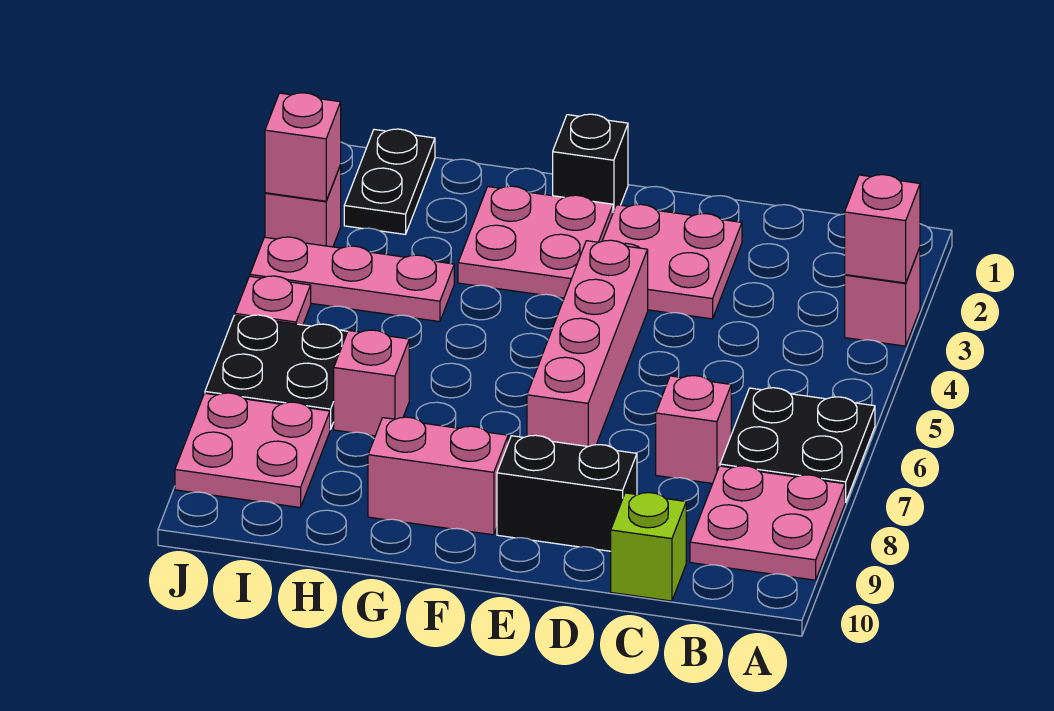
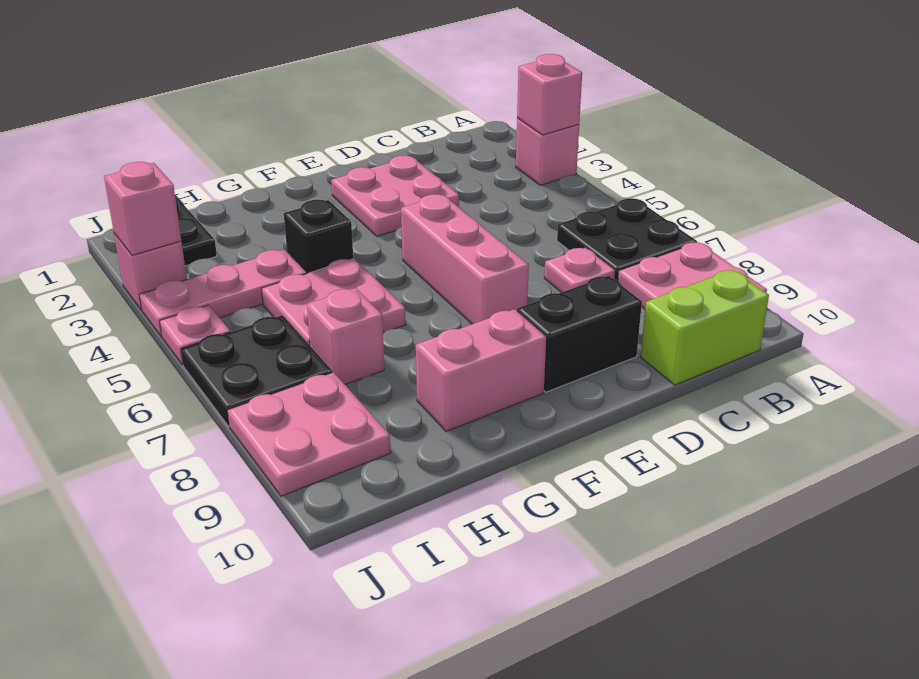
pink 1x1 brick [656,376,731,483] -> pink 1x1 plate [544,248,615,292]
lime 1x1 brick [611,493,686,601] -> lime 1x2 brick [641,270,769,385]
pink 1x4 brick [527,240,648,446] -> pink 1x3 brick [401,194,529,324]
black 1x1 brick [553,114,628,212] -> black 1x1 brick moved to [284,200,353,274]
pink 2x2 plate [458,186,613,298] -> pink 2x2 plate moved to [261,259,406,345]

